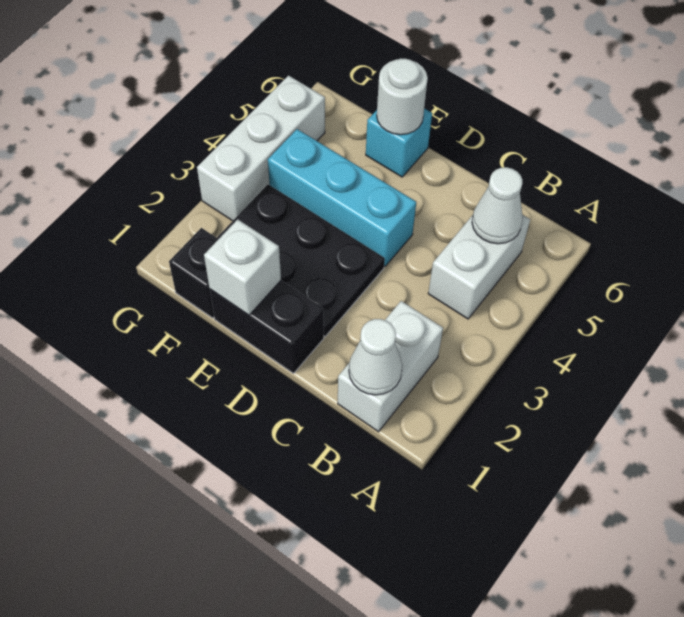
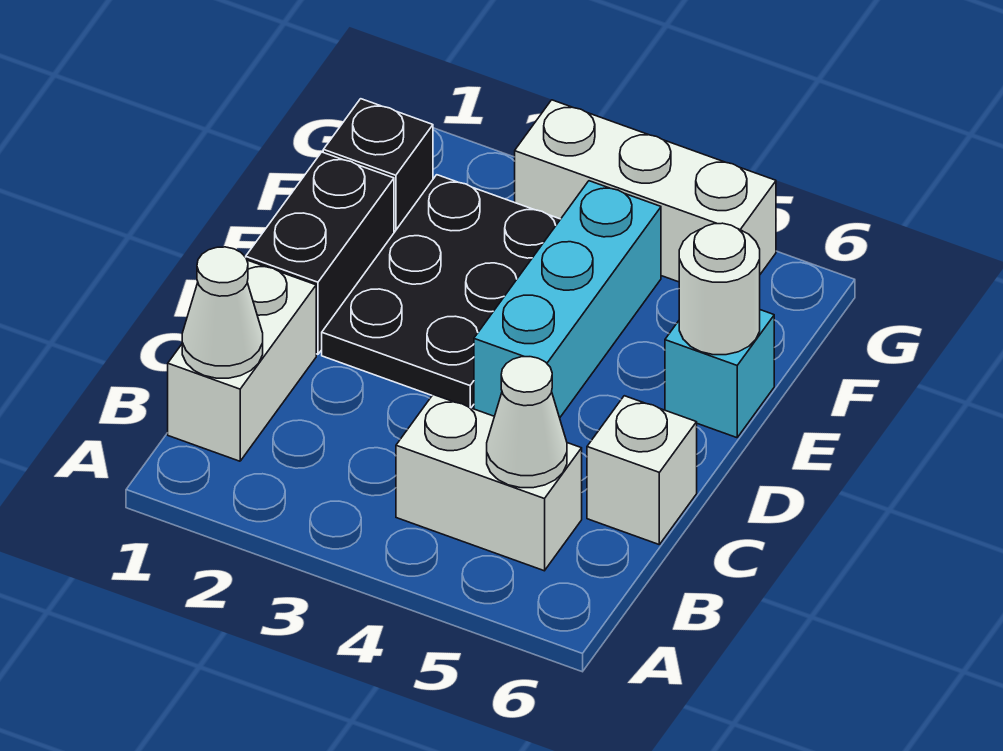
white 1x2 brick [338,301,443,432] -> white 1x2 brick turned to [168,260,316,461]
white 1x1 brick [204,219,281,315] -> white 1x1 brick moved to [587,396,697,544]

